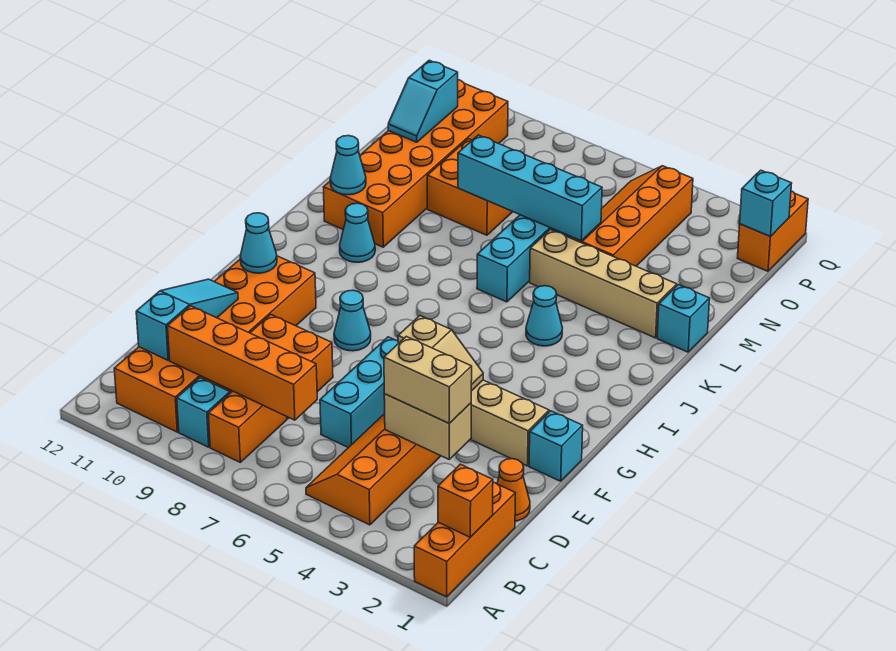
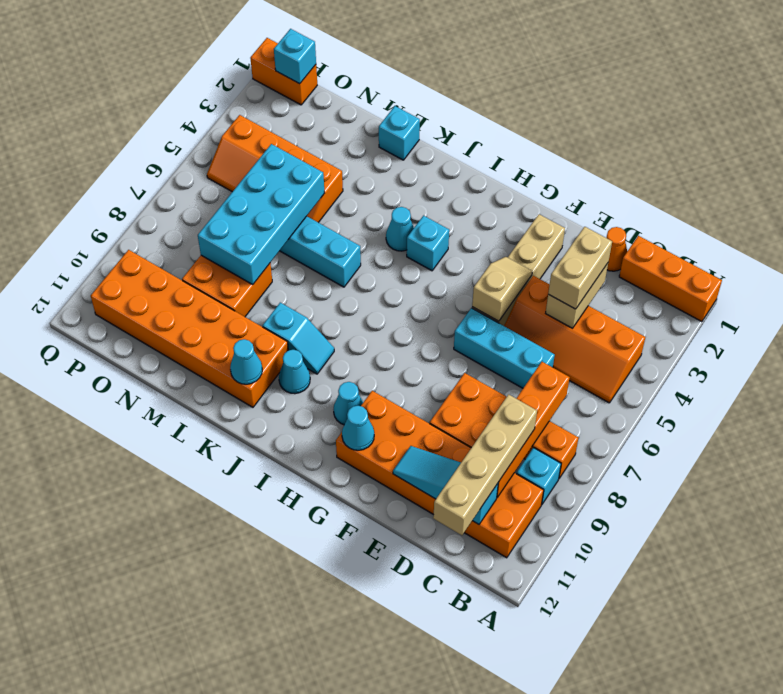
orange 1x1 brick [438,464,493,537] -> none
cyan 1x1 brick [529,411,583,481] -> cyan 1x1 brick moved to [407,216,449,271]
cyan 1x1 cone [334,290,371,351] -> cyan 1x1 cone moved to [334,382,363,425]
tan 1x4 brick [530,230,677,338] -> tan 1x4 brick moved to [433,394,537,535]
cyan 1x4 brick [458,135,602,241] -> cyan 2x4 brick [198,144,324,284]
cyan 1x2 slope [388,60,458,142] -> cyan 1x2 slope moved to [263,303,334,374]

